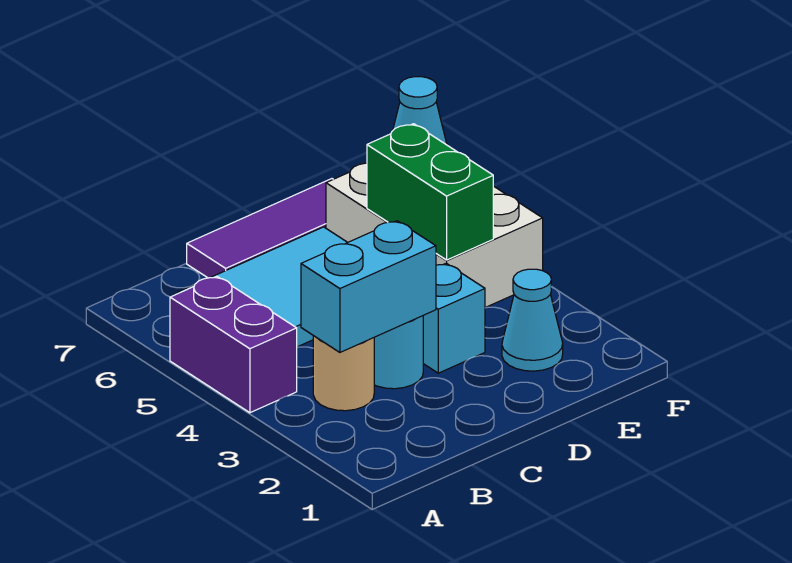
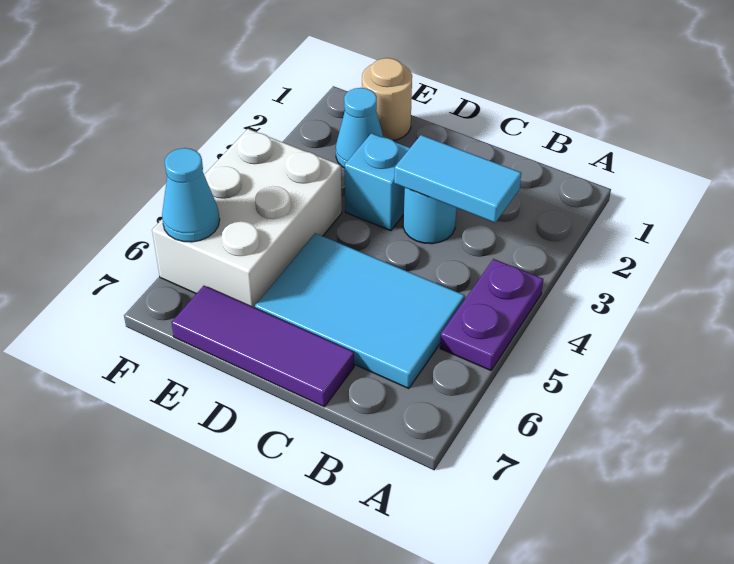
purple 1x2 brick [170,276,297,413] -> purple 1x2 plate [440,259,543,370]
tan 1x1 round brick [313,336,374,411] -> tan 1x1 round brick moved to [362,58,412,141]
cyan 1x2 brick [301,221,436,352] -> cyan 1x2 tile [394,135,521,223]
green 1x2 brick [367,124,493,260] -> none

